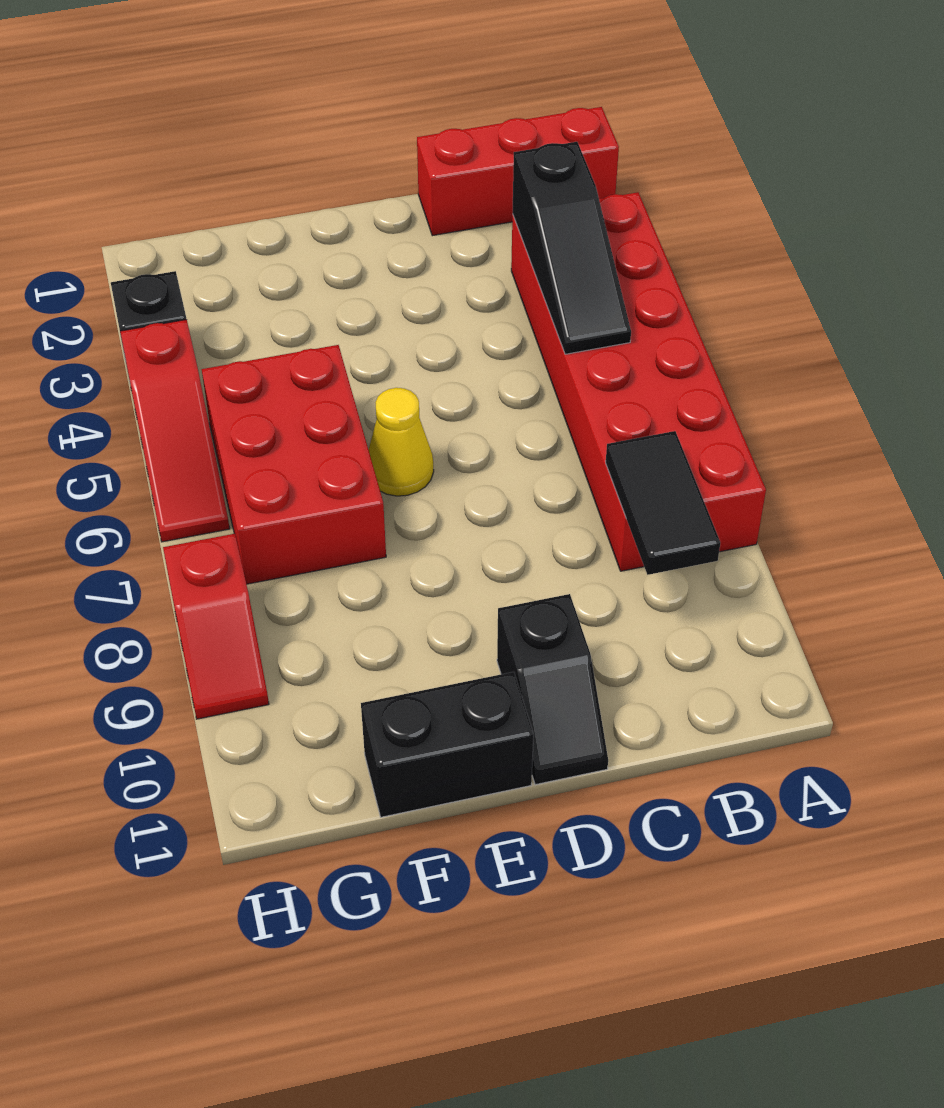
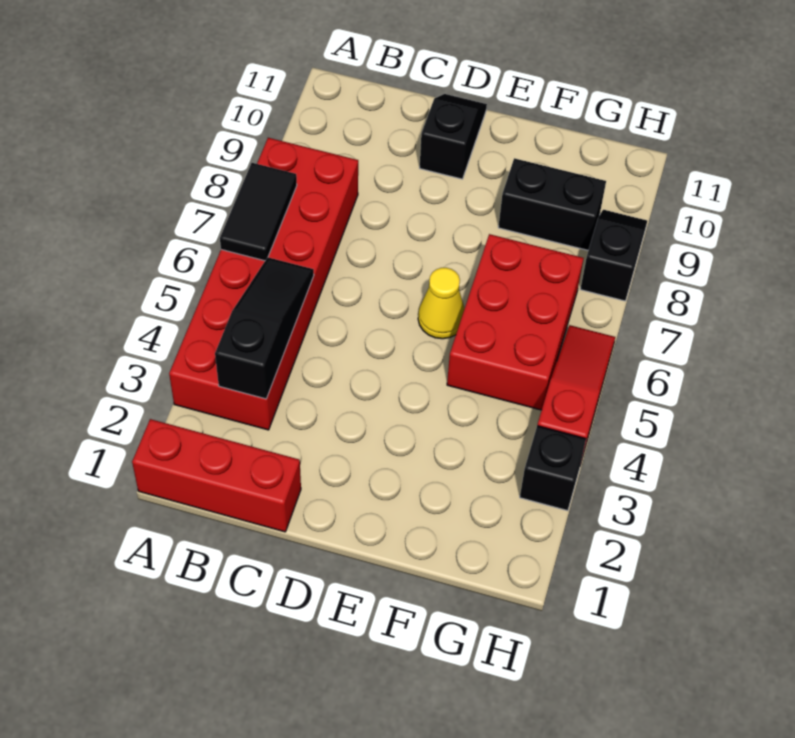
black 1x2 tile [606,431,720,575] -> black 1x2 tile moved to [220,163,297,261]
black 1x2 brick [361,672,534,817] -> black 1x2 brick moved to [498,158,606,250]
red 1x2 slope [163,534,269,719] -> black 1x2 slope [581,210,647,301]

